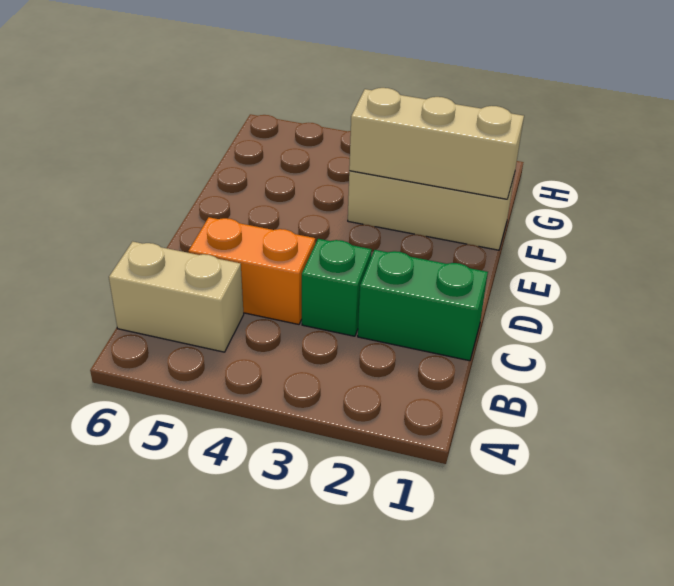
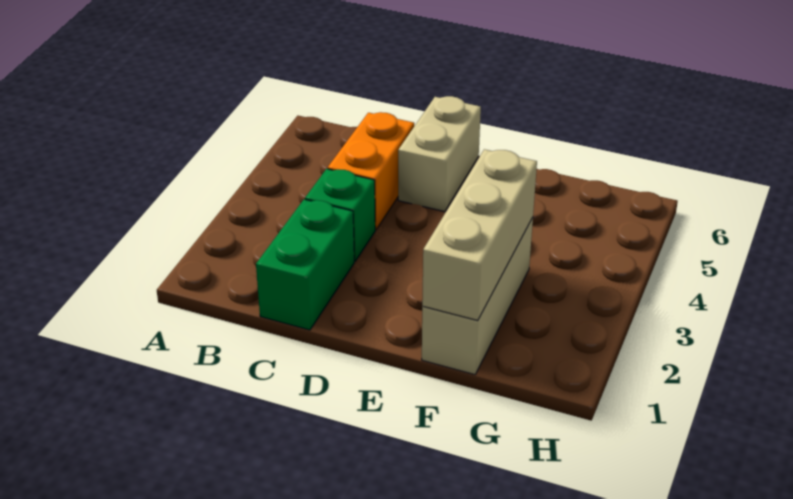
tan 1x2 brick [109,241,244,352] -> tan 1x2 brick moved to [398,96,481,212]

